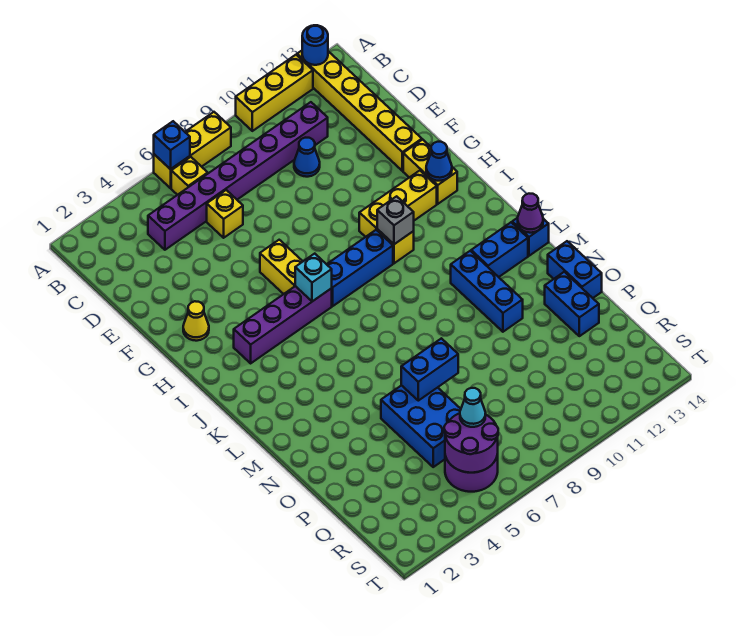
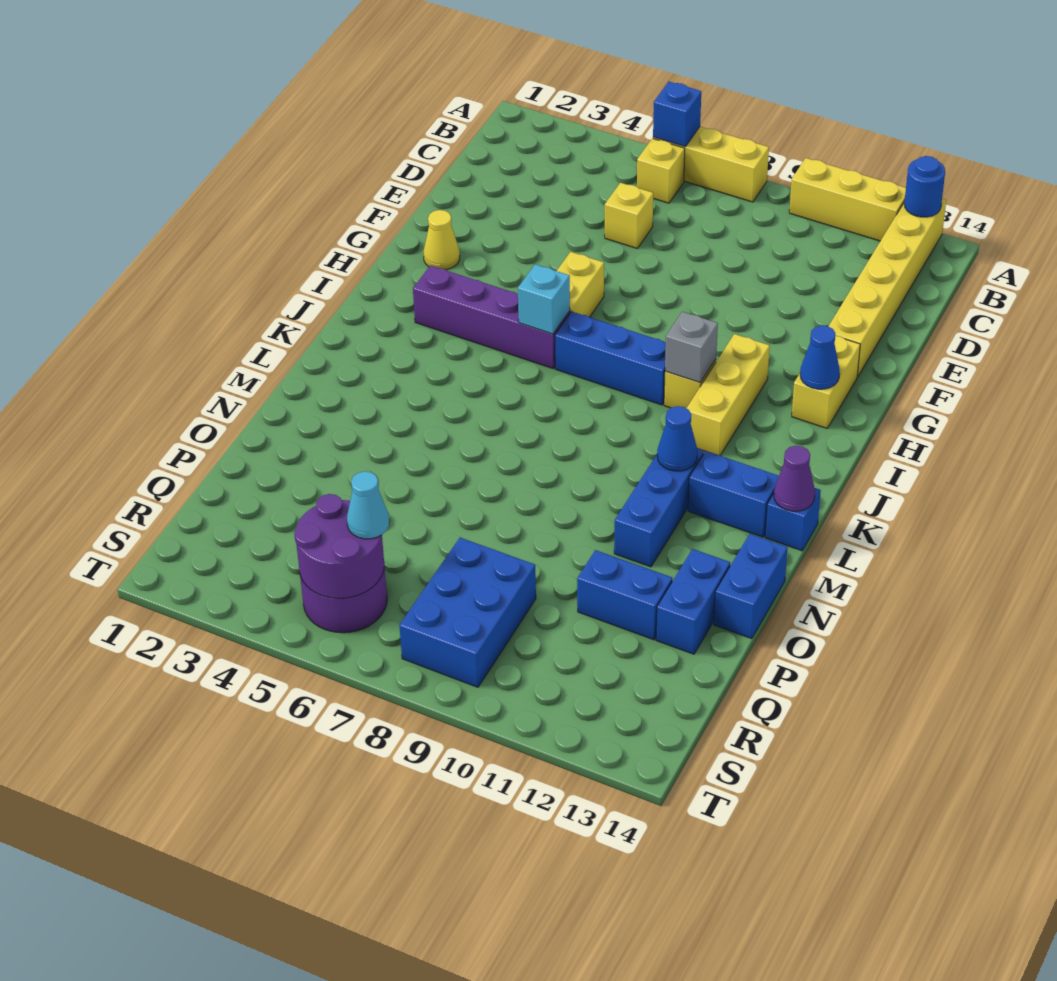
purple 1x8 brick [148,102,328,250] -> none
blue 1x1 cone [294,138,320,177] -> blue 1x1 cone moved to [657,406,697,471]
yellow 1x3 brick [359,171,437,237] -> yellow 1x3 brick turned to [687,334,770,455]
blue 2x3 brick [381,385,461,467] -> blue 2x3 brick moved to [399,538,536,687]
blue 1x2 brick [401,338,458,401] -> blue 1x2 brick moved to [577,550,672,640]

